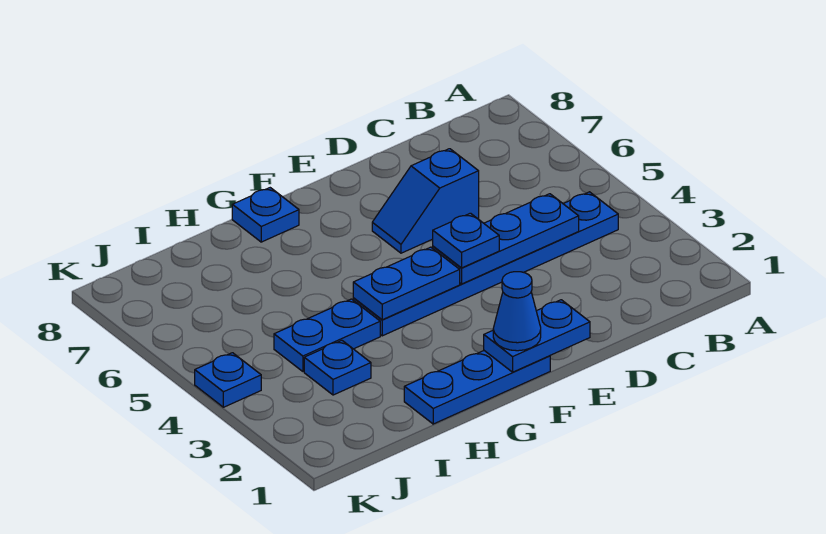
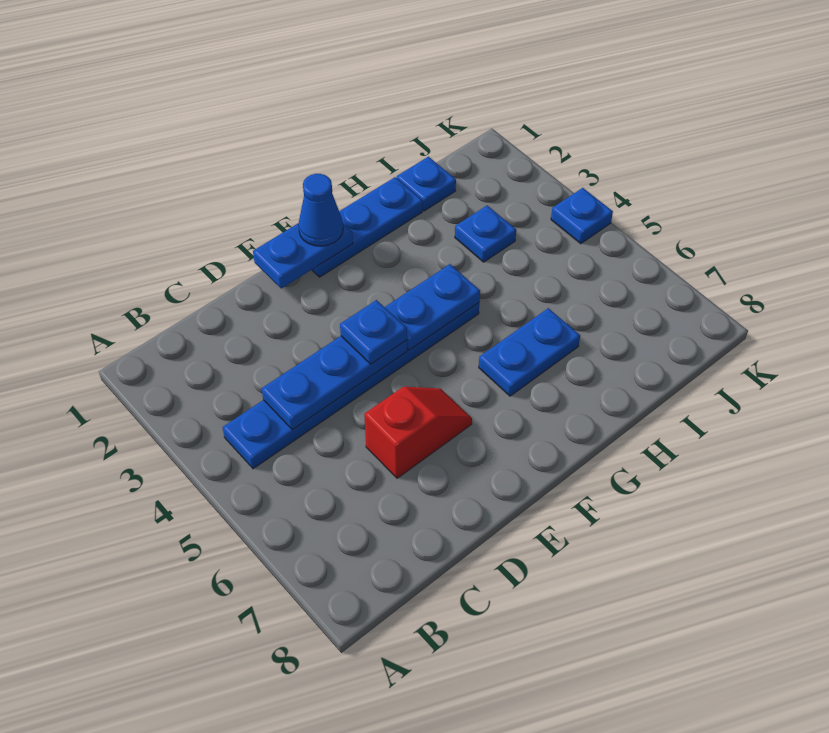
blue 1x2 slope [372,149,479,253] -> red 1x2 slope [364,387,472,478]
blue 1x1 plate [232,188,299,242] -> blue 1x1 plate moved to [397,157,456,211]
blue 1x2 plate [274,299,380,371] -> blue 1x2 plate moved to [479,308,580,396]

